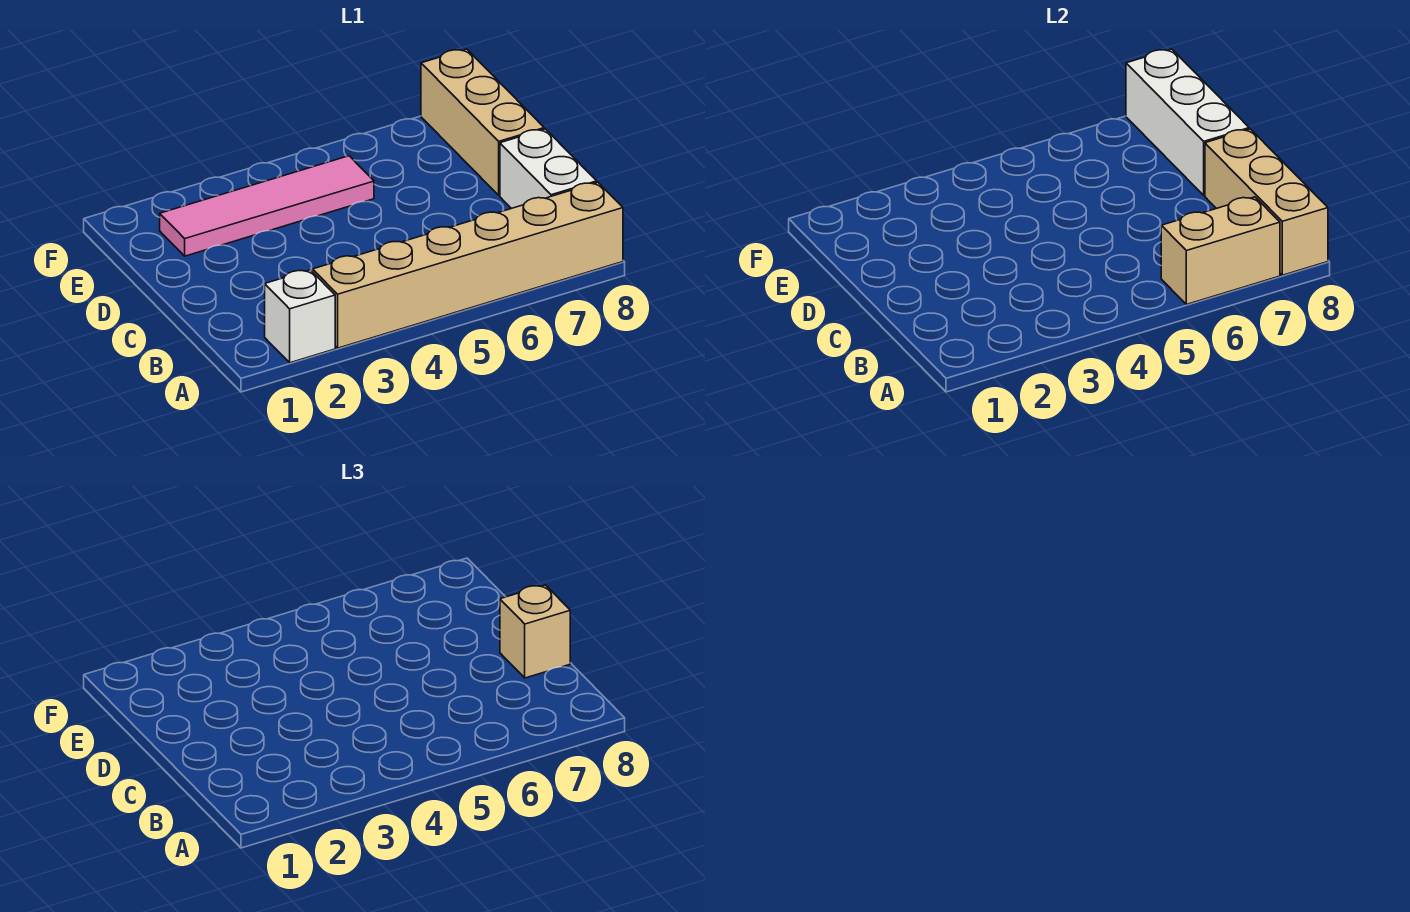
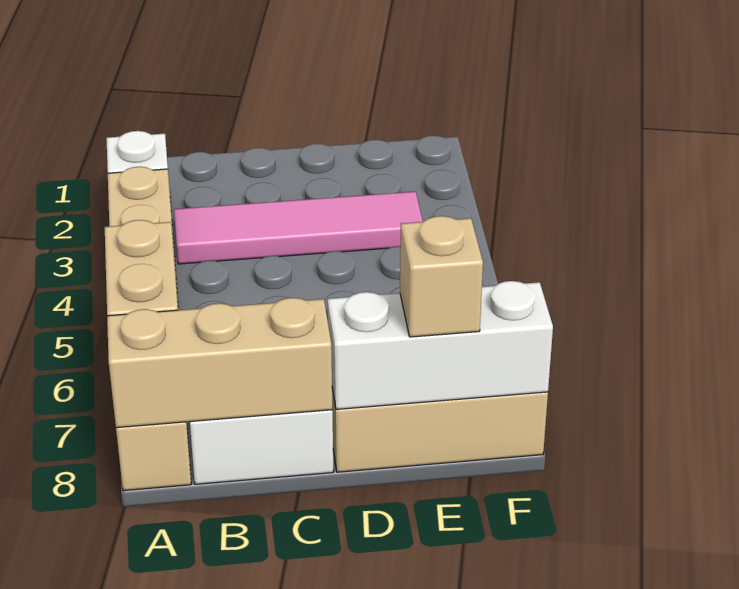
tan 1x1 brick [500,585,570,678] -> tan 1x1 brick moved to [400,216,483,337]
pink 1x4 tile [160,156,374,256] -> pink 1x4 tile turned to [174,192,423,264]

